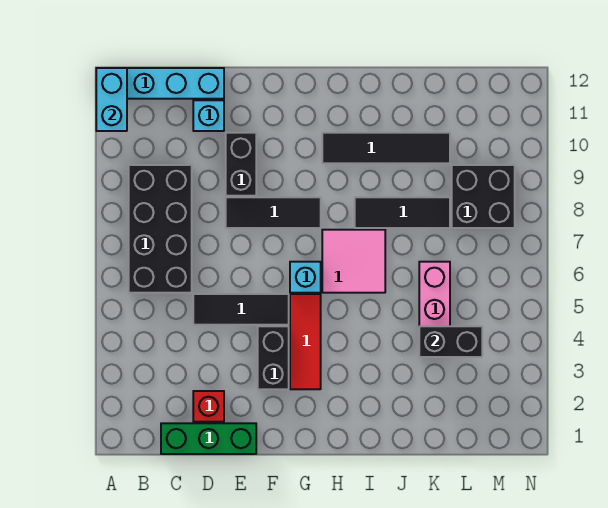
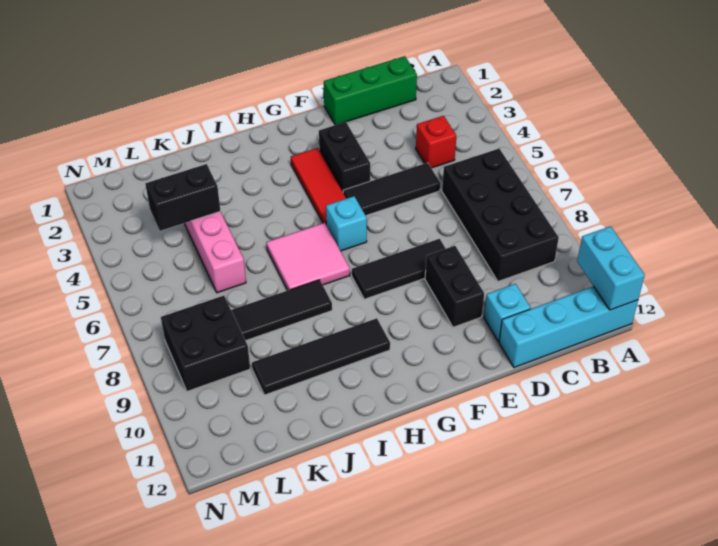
red 1x1 brick [193,391,224,422] -> red 1x1 brick moved to [416,116,456,168]

